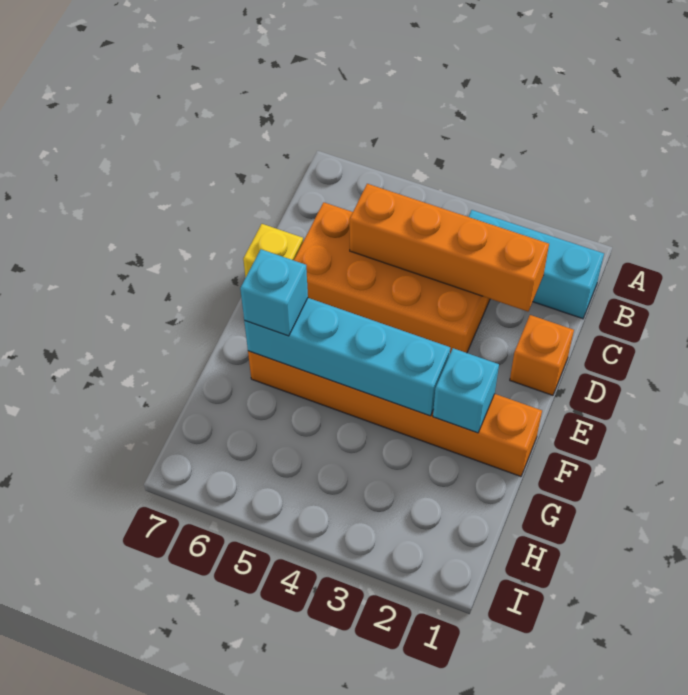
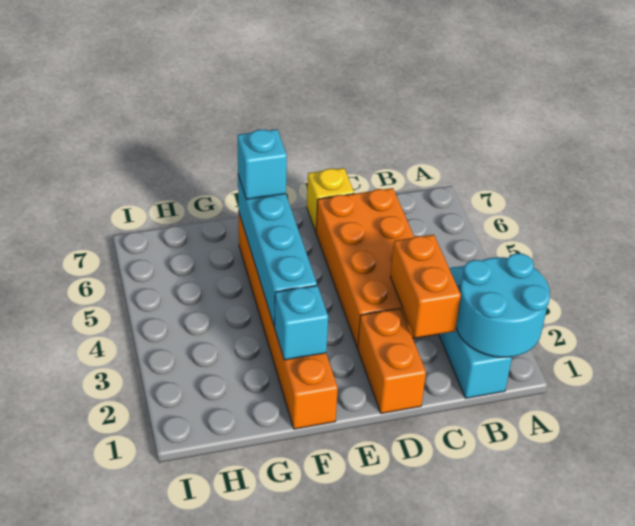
none -> cyan 2x2 round brick [456,253,550,357]
orange 1x4 brick [350,184,549,312] -> orange 1x2 brick [390,235,461,338]
orange 1x1 brick [510,315,574,395] -> orange 1x2 brick [358,309,426,414]

